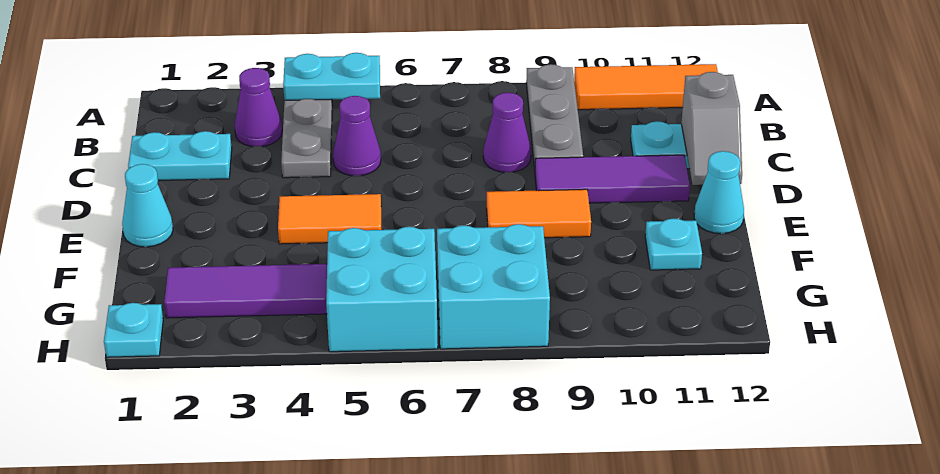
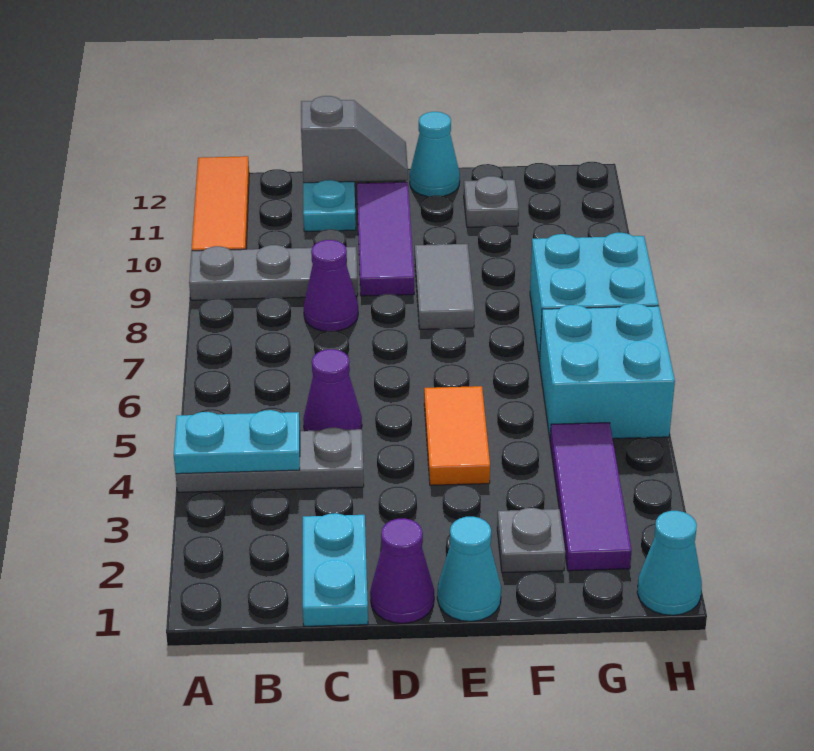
cyan 1x2 plate [283,53,380,100] -> cyan 1x2 plate turned to [174,410,300,474]
purple 1x1 cone [235,68,282,147] -> purple 1x1 cone moved to [370,518,434,623]
orange 1x2 tile [487,189,591,238] -> grey 1x2 tile [415,244,474,329]
none -> grey 1x1 plate [497,508,565,573]
cyan 1x1 plate [645,219,702,270] -> grey 1x1 plate [464,176,519,227]
cyan 1x1 plate [104,303,163,357] -> cyan 1x1 cone [637,511,702,615]

